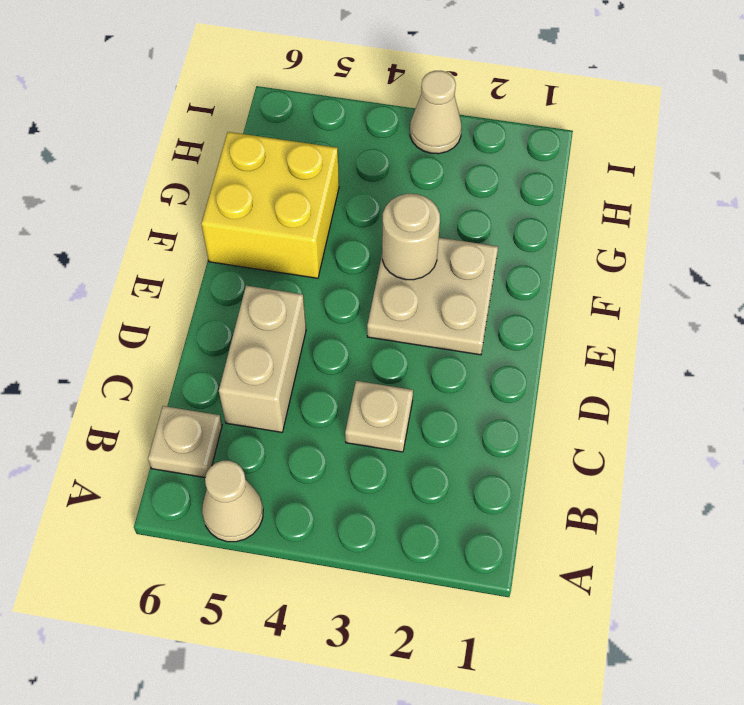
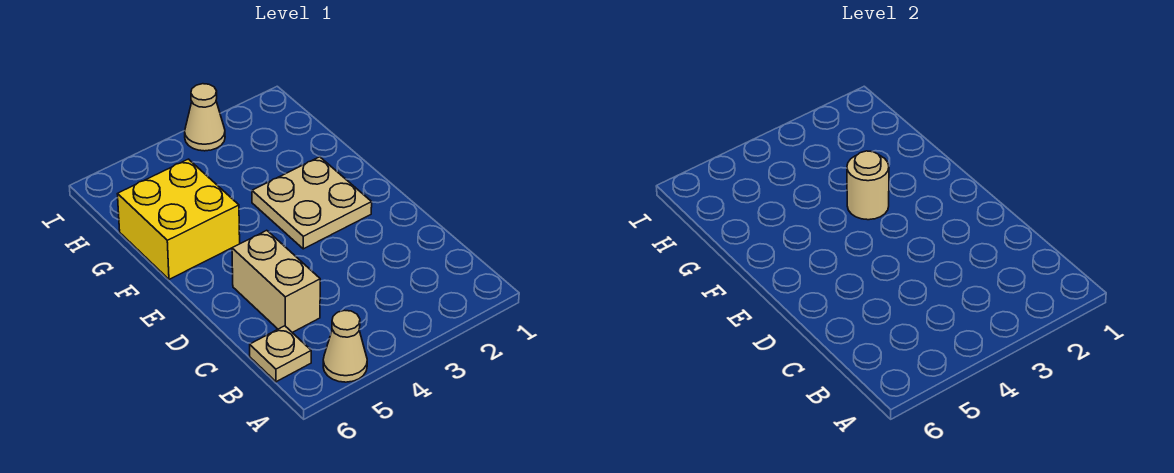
tan 1x1 plate [345,381,413,452] -> none

